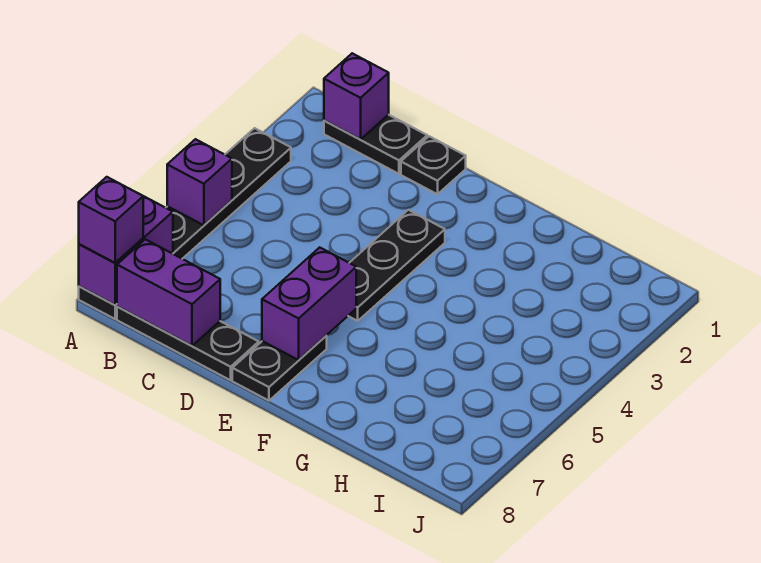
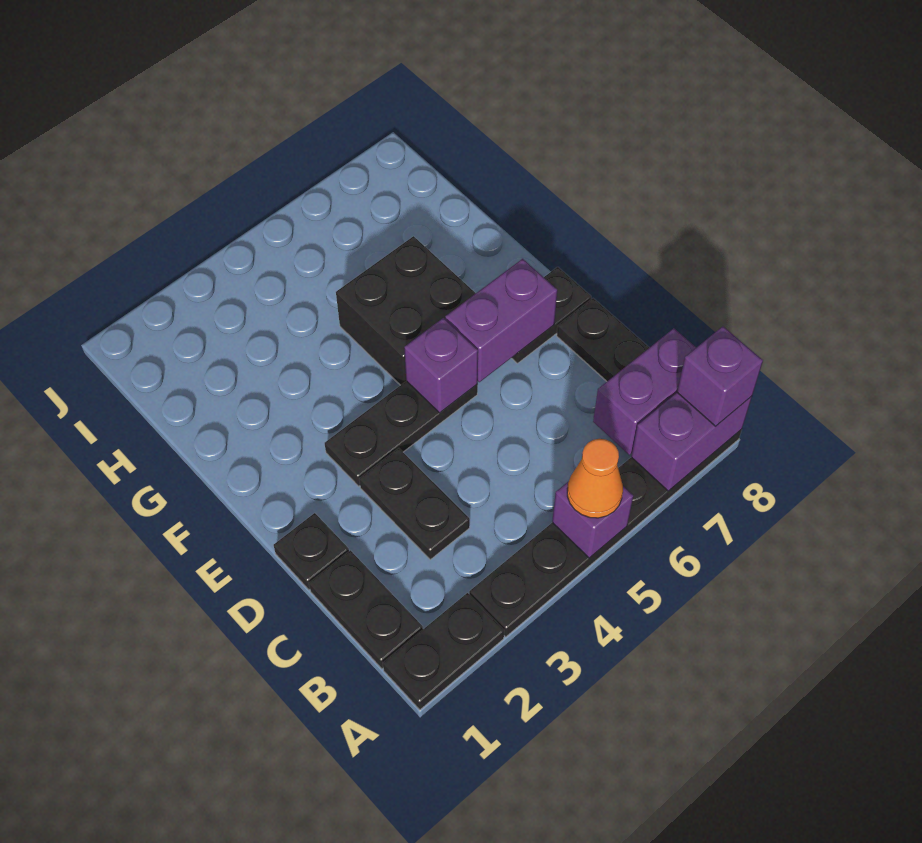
none -> black 1x2 plate [383,593,504,710]
none -> orange 1x1 cone [567,439,623,518]
purple 1x1 brick [324,53,389,139] -> purple 1x1 brick moved to [404,318,478,413]
purple 1x2 brick [117,239,220,346] -> purple 1x2 brick turned to [593,328,696,455]
none -> black 1x2 plate [359,448,470,560]
none -> black 2x2 brick [336,236,476,385]

